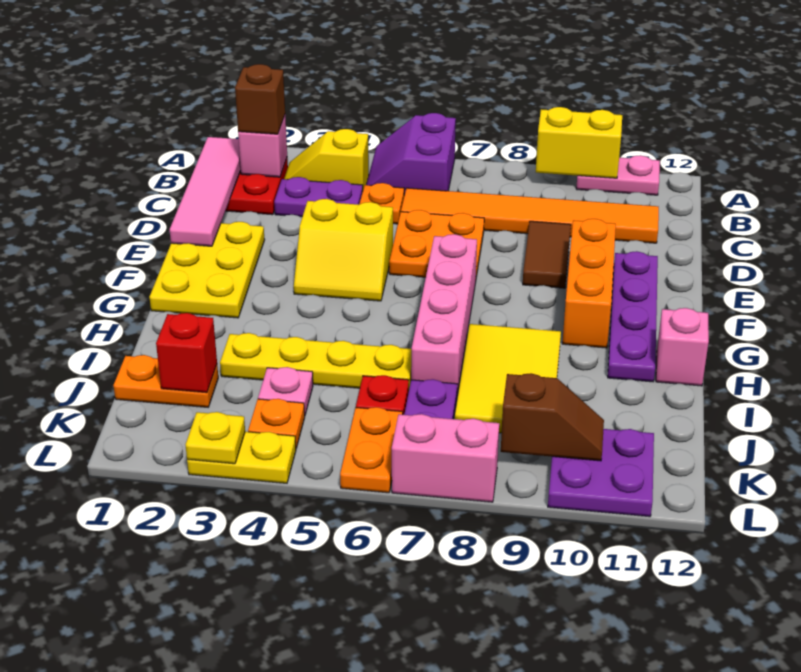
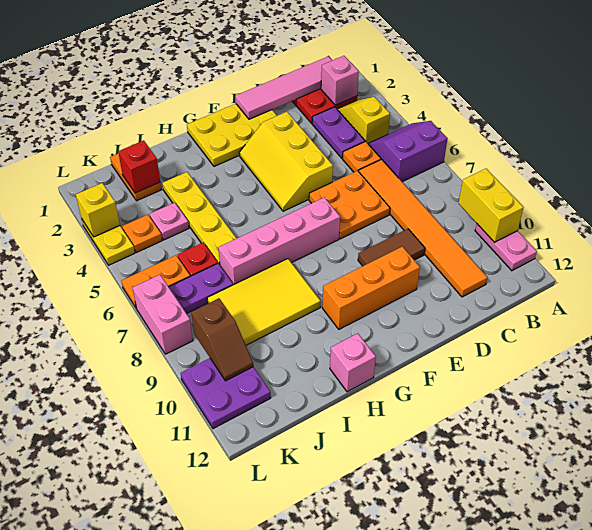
brown 1x1 brick [235,64,285,134] -> none
yellow 2x2 slope [294,199,393,301] -> yellow 2x3 slope [239,112,333,211]
purple 1x4 plate [608,251,658,382] -> none
yellow 1x1 plate [186,412,245,464] -> yellow 1x1 brick [76,183,120,237]

